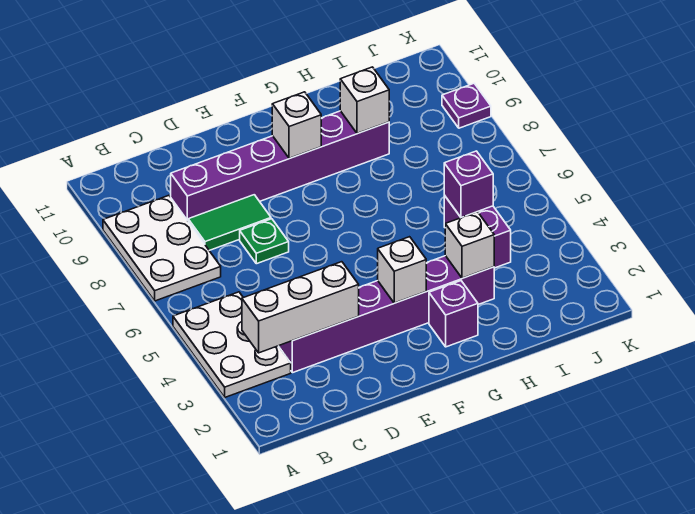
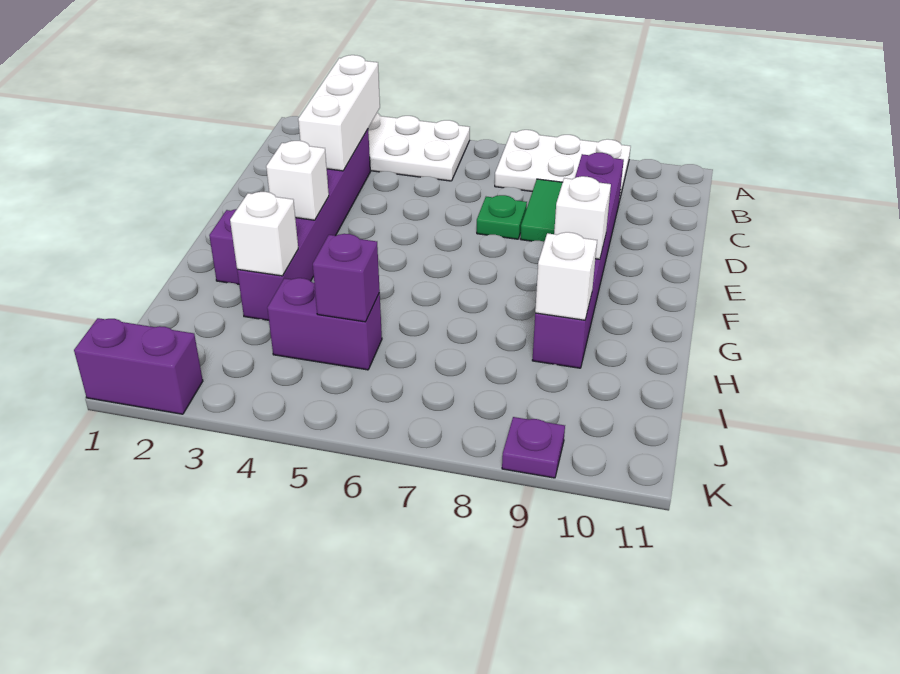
none -> purple 1x2 brick [74,318,203,414]

